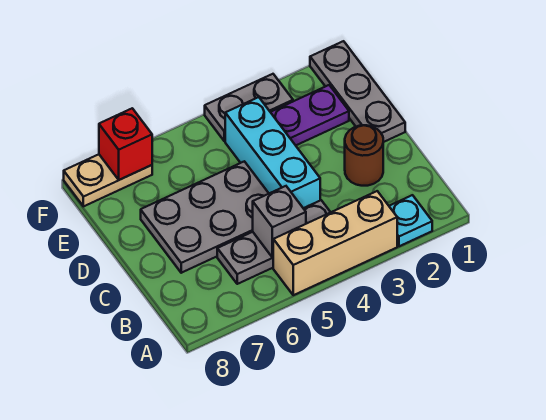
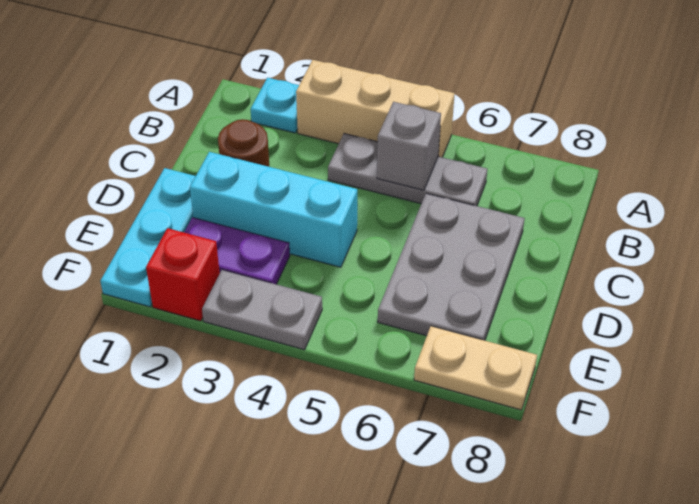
cyan 1x3 brick [225,97,320,208] -> cyan 1x3 brick turned to [190,152,357,267]
grey 2x3 plate [141,161,269,273] -> grey 2x3 plate turned to [378,193,525,340]
grey 1x3 plate [310,41,405,142] -> cyan 1x3 plate [100,168,196,307]
red 1x1 brick [99,108,152,180] -> red 1x1 brick moved to [146,228,220,321]

